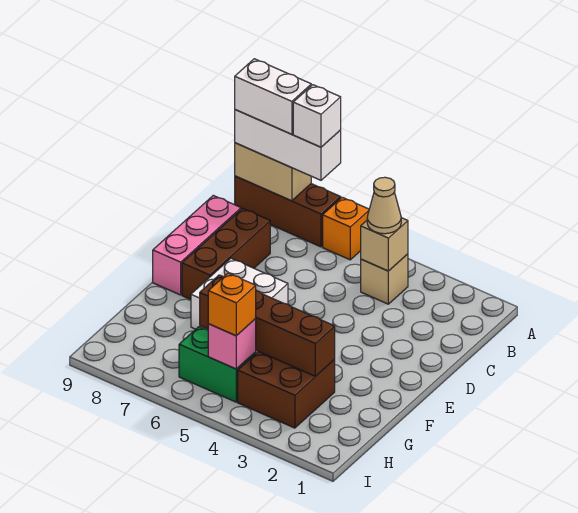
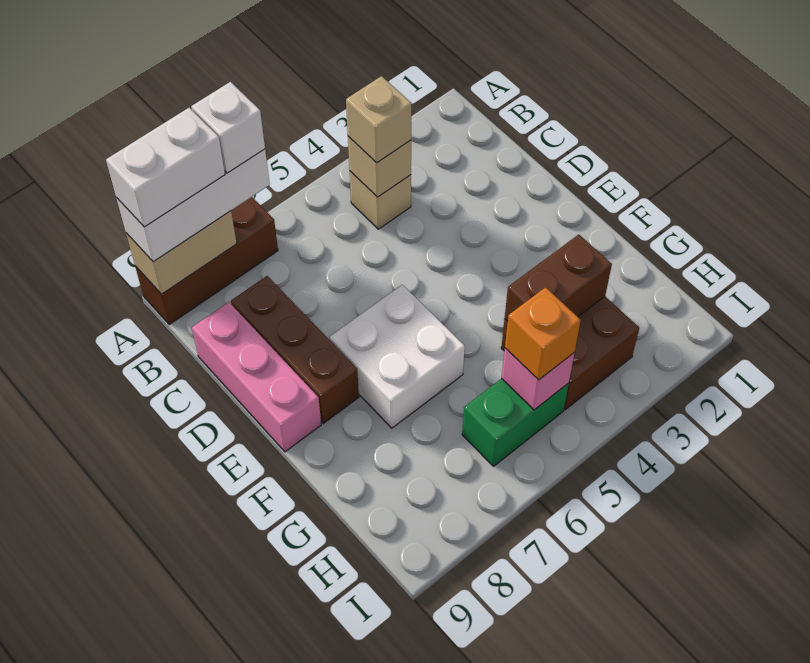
orange 1x1 brick [323,197,369,260] -> none
tan 1x1 cone [367,177,401,234] -> tan 1x1 brick [346,76,411,163]
brown 1x4 brick [200,275,335,376] -> brown 1x2 brick [505,235,612,321]

